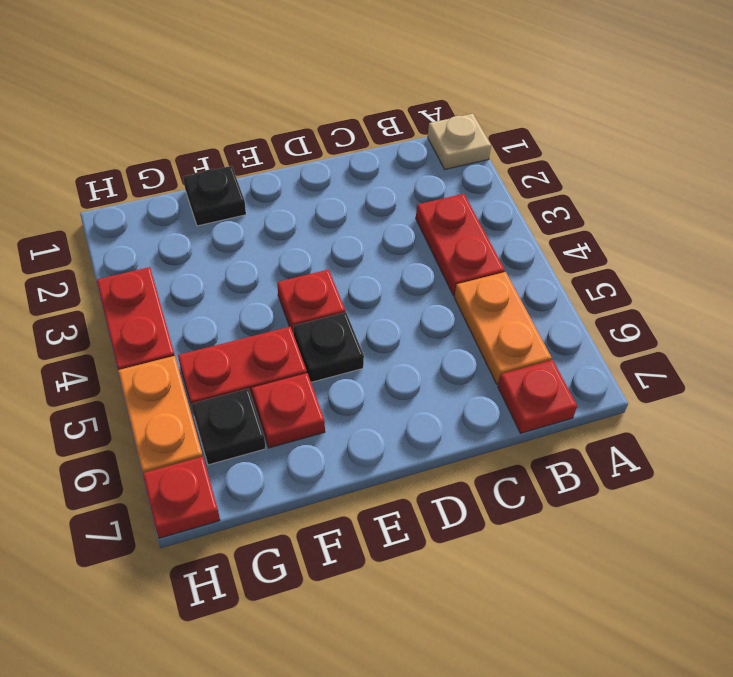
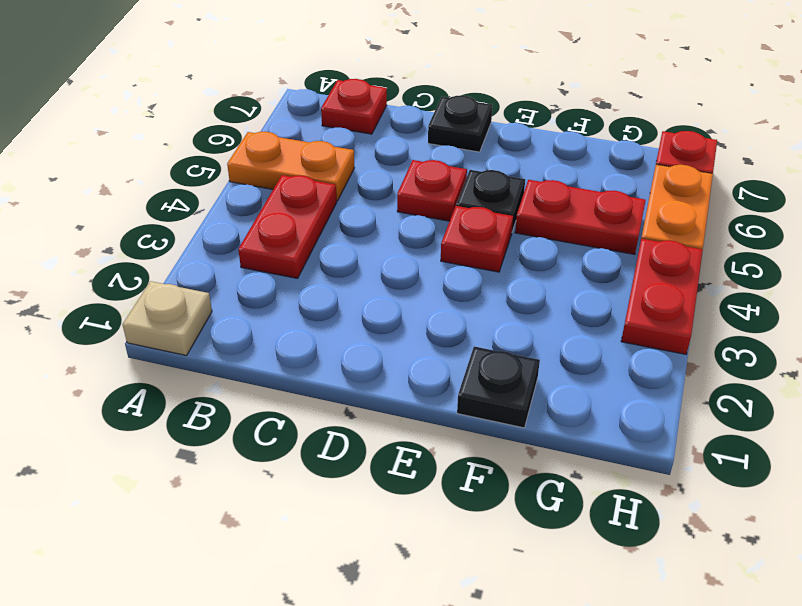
orange 1x2 plate [454,272,552,384] -> orange 1x2 plate turned to [227,132,354,201]
red 1x1 plate [252,373,325,448] -> red 1x1 plate moved to [397,160,467,221]
black 1x1 plate [192,389,266,465] -> black 1x1 plate moved to [428,96,492,152]

